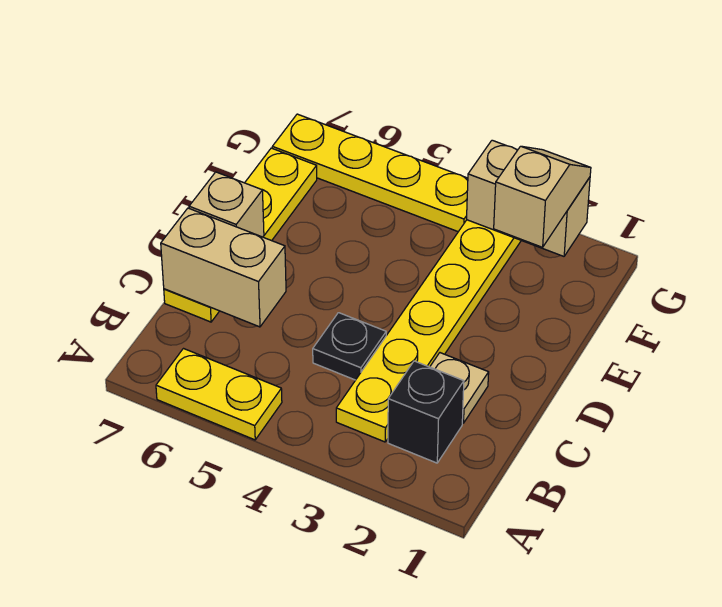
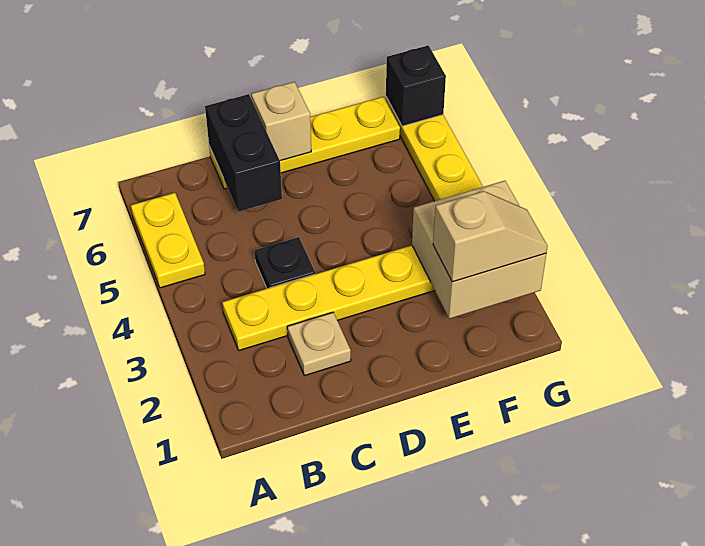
black 1x1 brick [388,361,464,463] -> black 1x1 brick moved to [386,45,446,126]
tan 1x2 brick [161,208,286,327] -> black 1x2 brick [205,94,282,212]
tan 1x2 brick [467,140,590,256] -> tan 2x2 brick [412,181,546,319]

